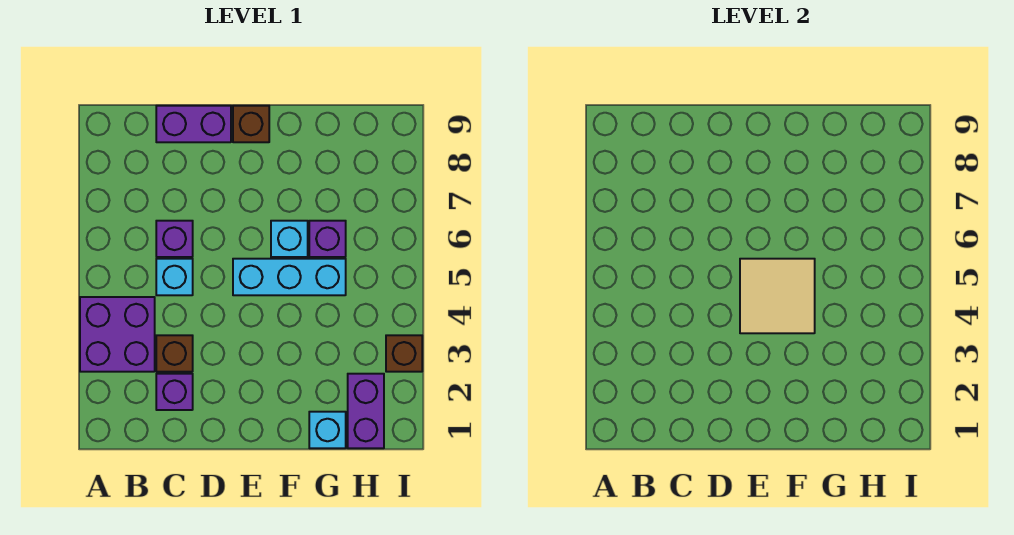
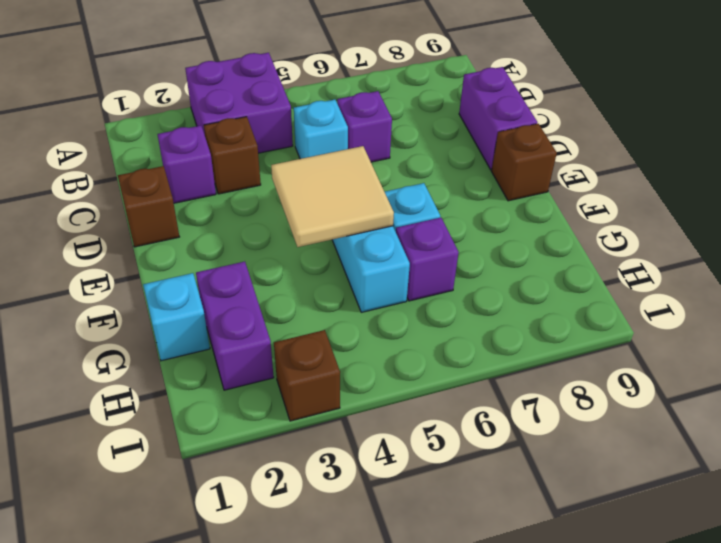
none -> brown 1x1 brick [118,166,179,247]
purple 1x2 brick [348,374,384,448] -> purple 1x2 brick turned to [196,262,274,390]

